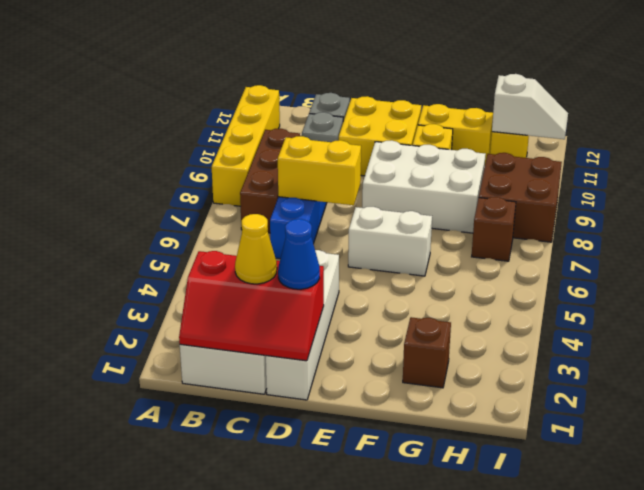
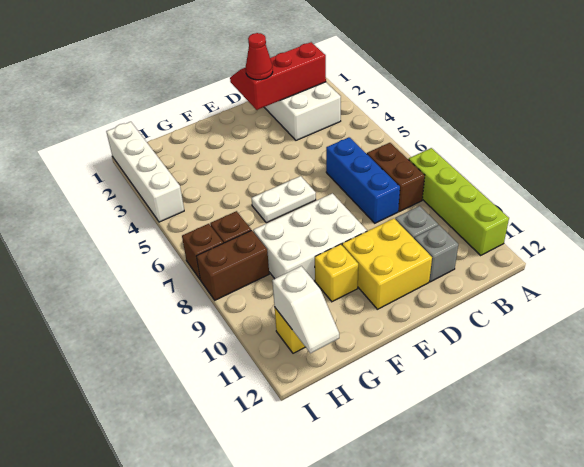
yellow 1x4 brick [212,85,280,206] -> lime 1x4 brick [409,148,509,255]
brown 1x3 brick [240,128,300,233] -> brown 1x2 brick [367,143,425,212]
yellow 1x1 cone [235,214,277,284] -> none
yellow 1x2 brick [278,136,361,205] -> none
white 1x4 brick [266,250,339,400] -> white 1x4 brick moved to [106,122,184,222]
blue 1x1 cone [278,219,320,289] -> red 1x1 cone [246,33,273,80]
white 1x2 brick [348,207,432,276] -> white 1x2 plate [251,176,316,223]
yellow 1x2 brick [418,104,493,163] -> none
brown 1x1 brick [403,317,451,388] -> brown 1x1 brick moved to [182,224,223,279]
brown 2x2 brick [479,153,562,242] -> brown 1x2 brick [196,230,269,300]
white 1x2 slope [492,74,568,139] -> white 1x2 slope turned to [272,266,339,353]

